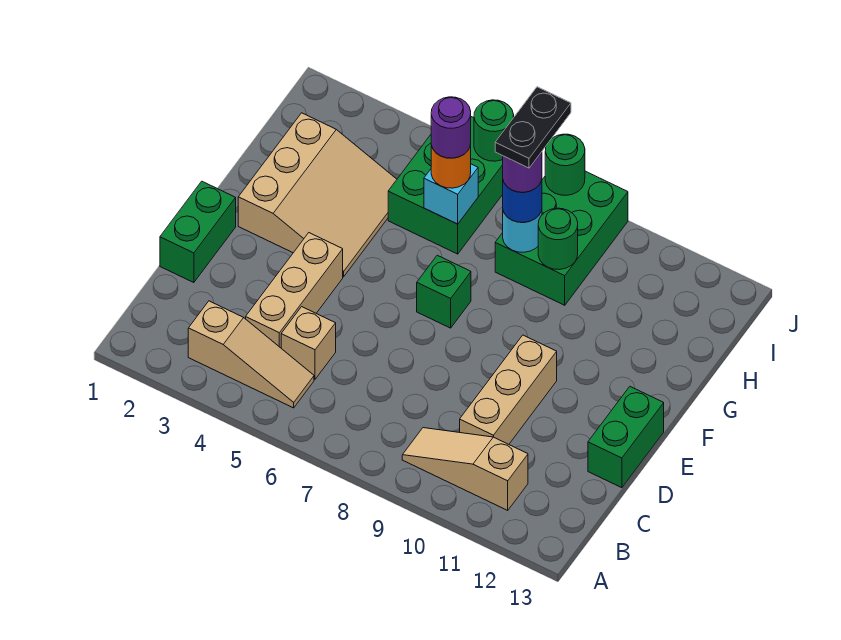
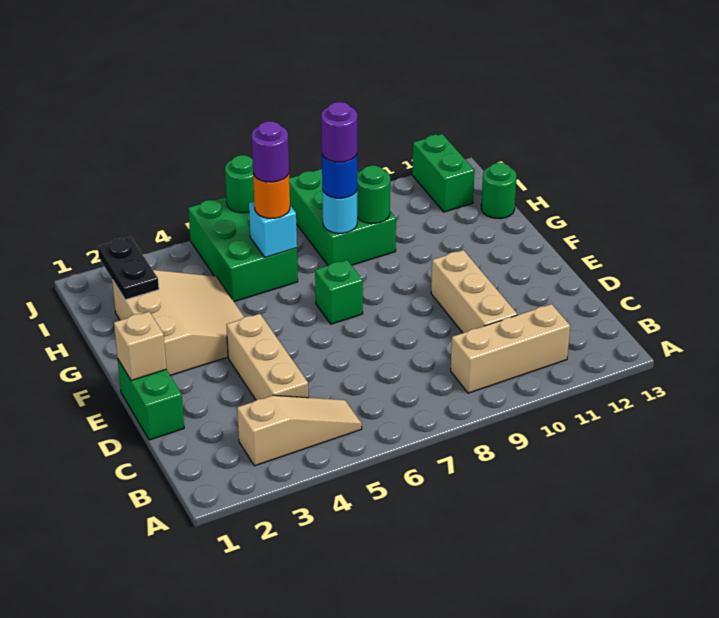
tan 1x3 slope [402,428,528,510] -> tan 1x3 brick [451,304,570,393]
tan 1x1 brick [281,307,336,379] -> tan 1x1 brick moved to [114,312,166,380]
green 1x2 brick [588,387,664,488] -> green 1x2 brick moved to [412,134,475,212]
black 1x2 plate [495,87,571,168] -> black 1x2 plate moved to [98,237,159,300]
green 1x1 round brick [545,134,585,195] -> green 1x1 round brick moved to [481,163,516,219]

